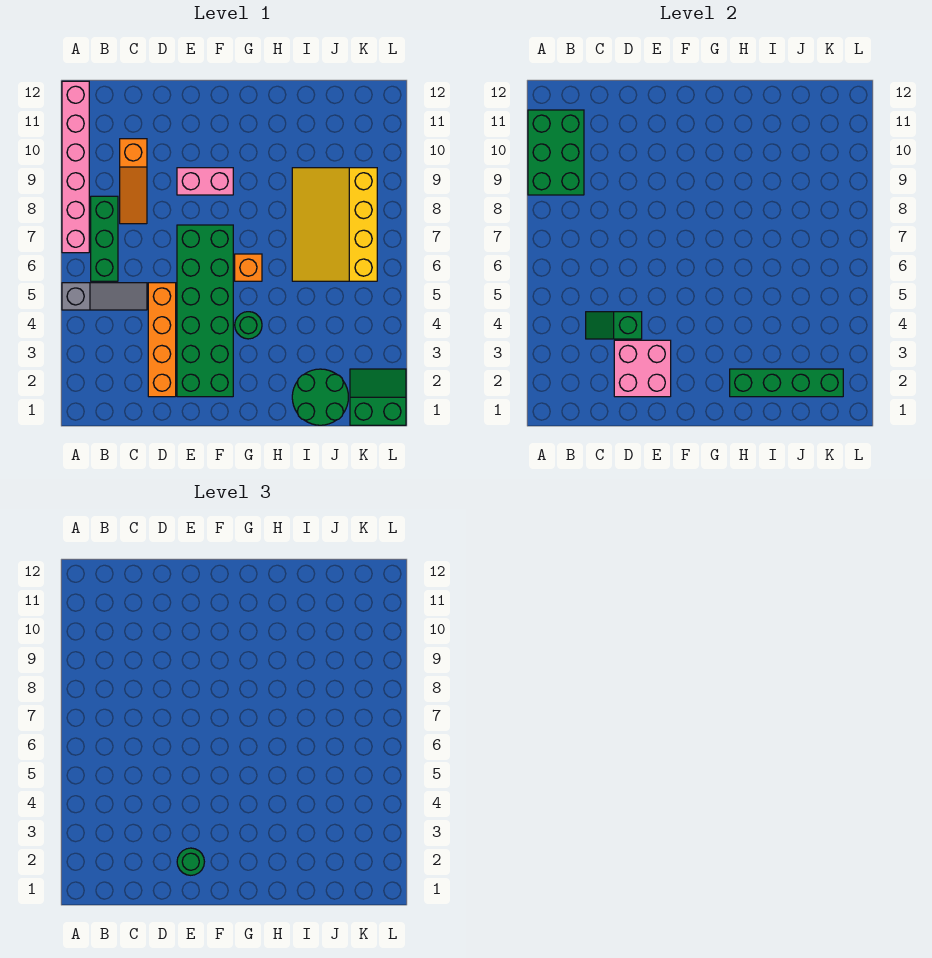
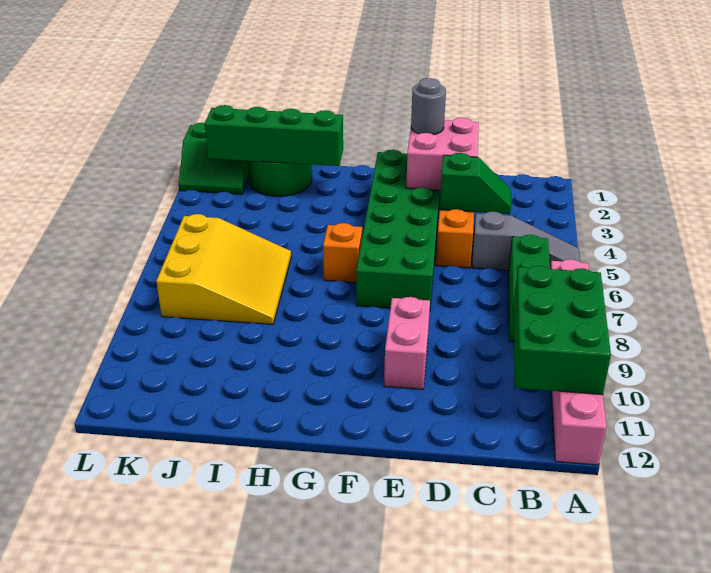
grey 1x3 slope [62,283,147,310] -> grey 1x3 slope turned to [472,211,580,270]
orange 1x3 slope [120,139,147,224] -> none
green 1x1 round brick [177,848,204,875] -> grey 1x1 round brick [411,78,446,135]
pink 1x2 brick [177,168,233,195] -> pink 1x2 brick turned to [384,297,430,389]
green 1x1 round brick [235,312,262,339] -> none
yellow 3x4 slope [292,168,377,281] -> yellow 3x3 slope [156,214,291,325]

